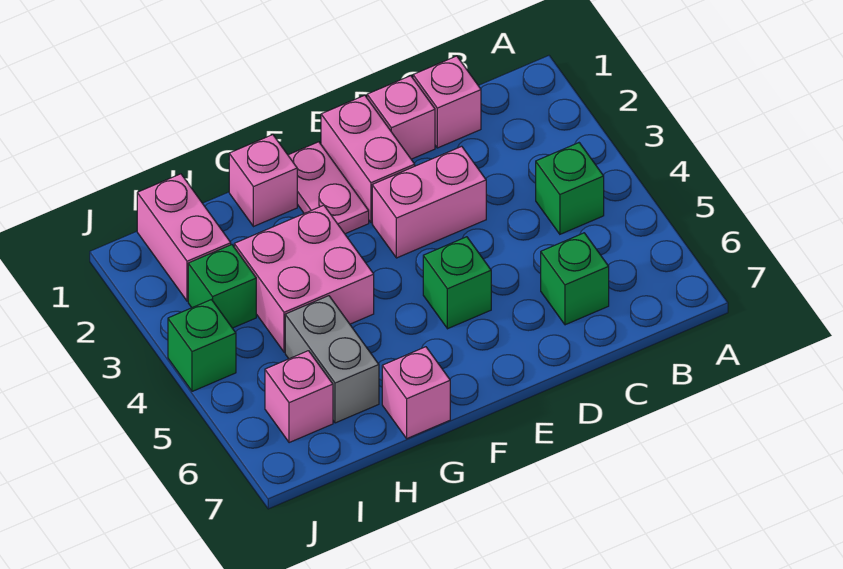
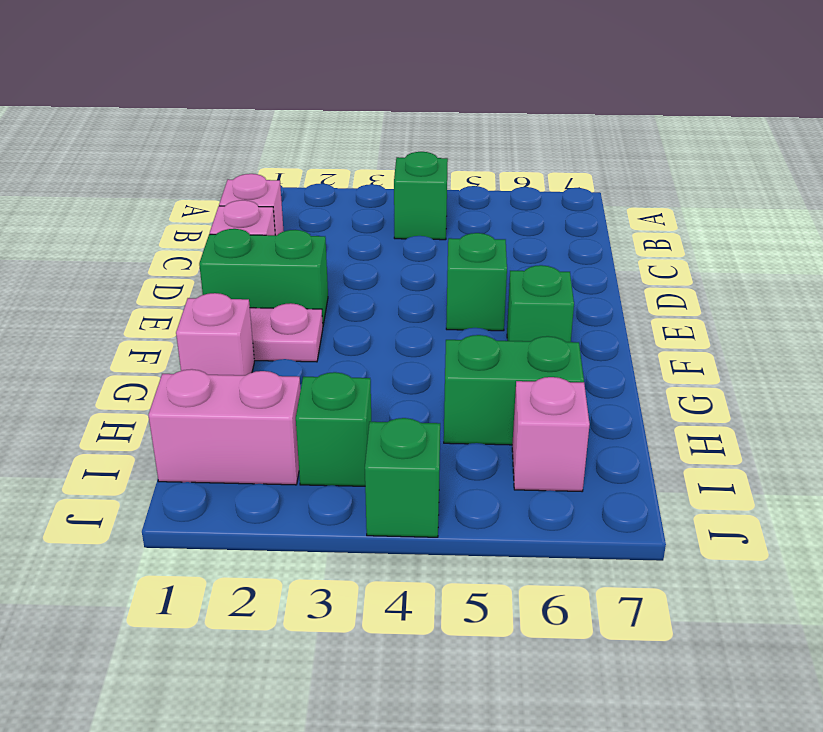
green 1x1 brick [541,233,609,325] -> green 1x1 brick moved to [507,265,574,342]
pink 1x2 brick [372,146,486,258] -> none
pink 1x2 brick [321,95,415,223] -> green 1x2 brick [199,229,328,325]
pink 2x2 brick [234,205,374,352] -> none
pink 1x1 brick [382,347,450,438] -> none
grey 1x2 brick [285,296,379,423] -> green 1x2 brick [444,335,584,445]

